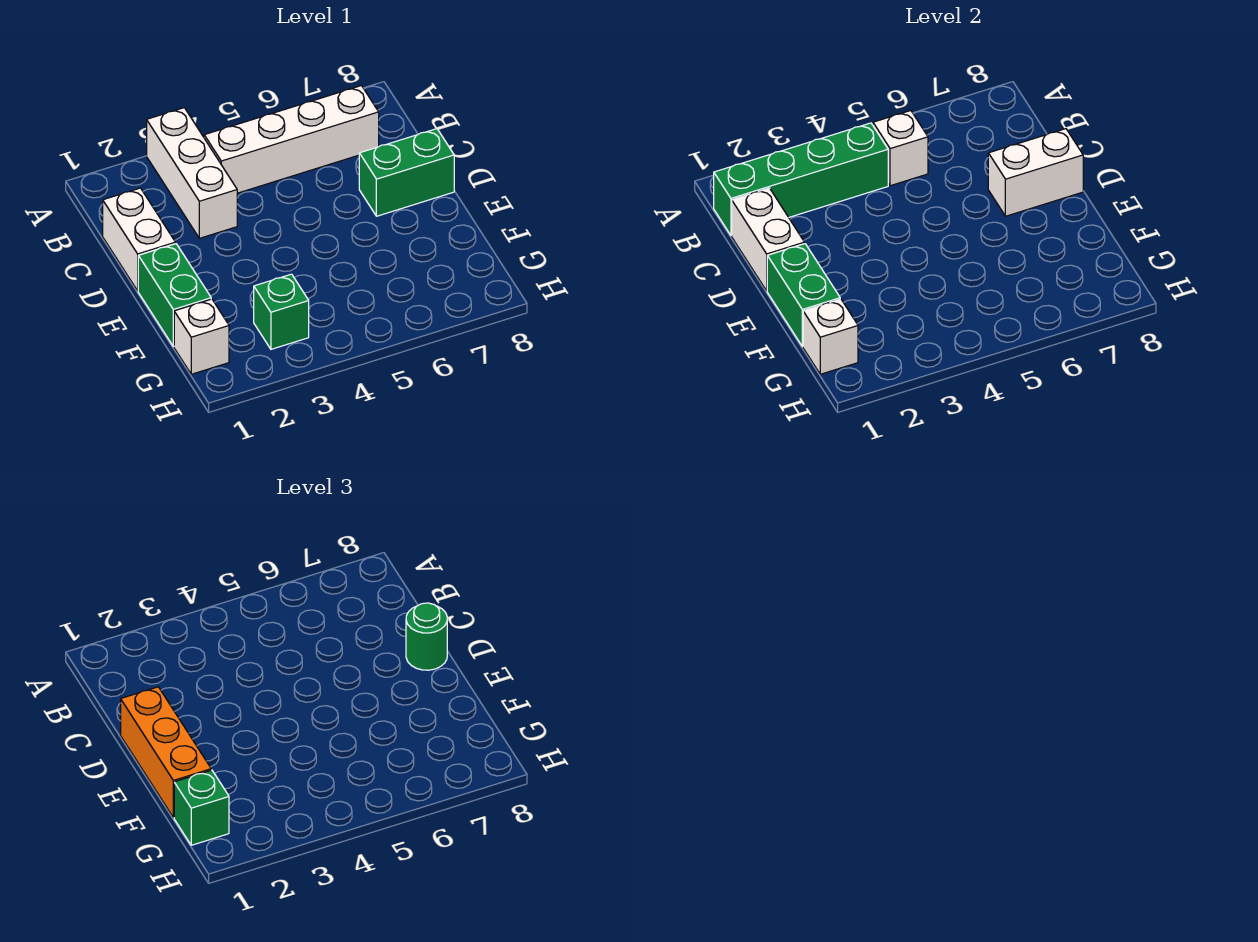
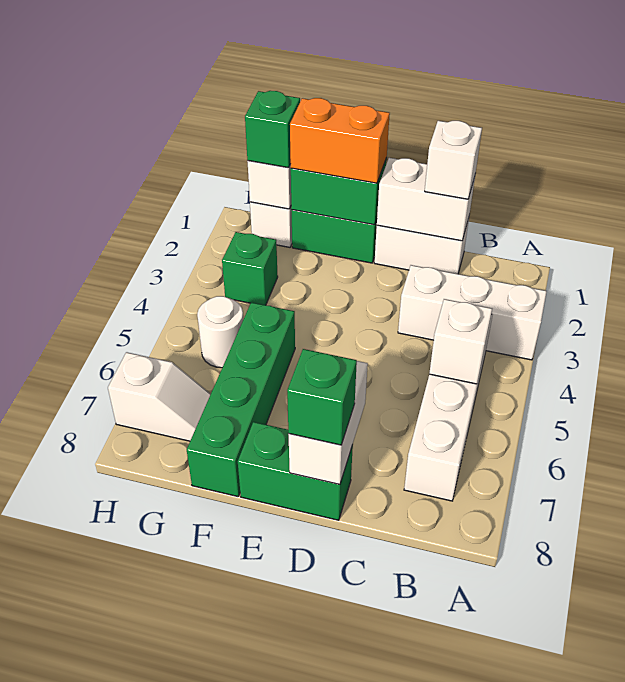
green 1x4 brick [714,123,888,235] -> green 1x4 brick moved to [187,302,295,497]
none -> white 1x1 brick [425,121,482,199]
orange 1x3 brick [121,687,211,818] -> orange 1x2 brick [290,98,390,183]
green 1x2 brick [359,129,454,216] -> green 1x2 brick turned to [238,422,353,520]
green 1x1 round brick [406,603,447,670] -> green 1x1 brick [287,349,357,445]
none -> white 1x1 round brick [197,296,243,368]
none -> white 1x2 slope [108,352,211,441]

